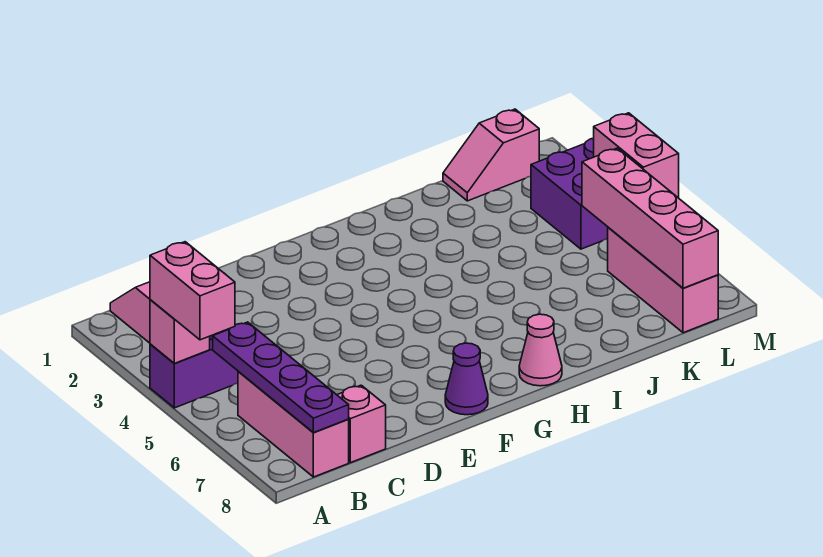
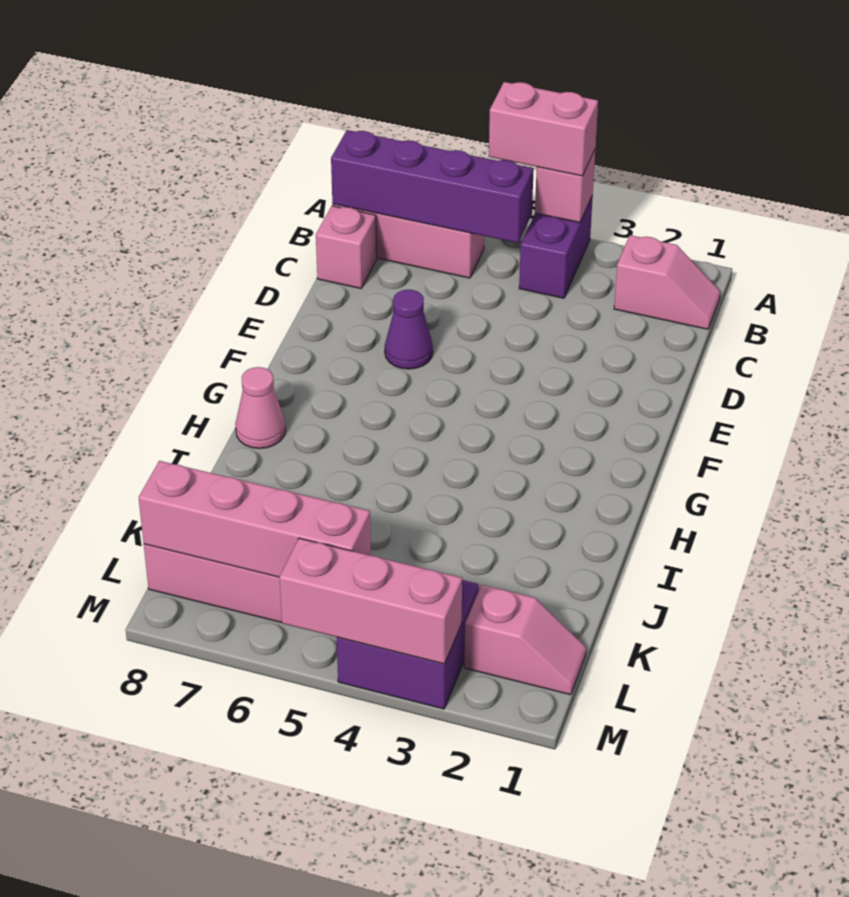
purple 1x4 plate [213,322,349,433] -> purple 1x4 brick [331,130,534,243]
purple 1x1 cone [445,343,488,415] -> purple 1x1 cone moved to [385,290,433,369]
pink 1x2 slope [443,109,539,201] -> pink 1x2 slope turned to [464,585,586,695]
pink 1x2 brick [594,113,679,197] -> pink 1x3 brick [279,538,462,664]

